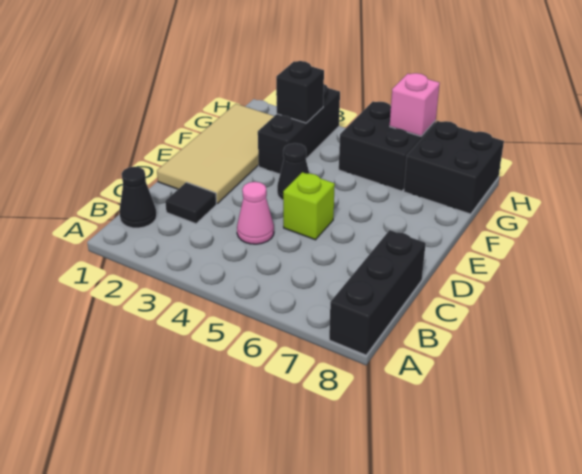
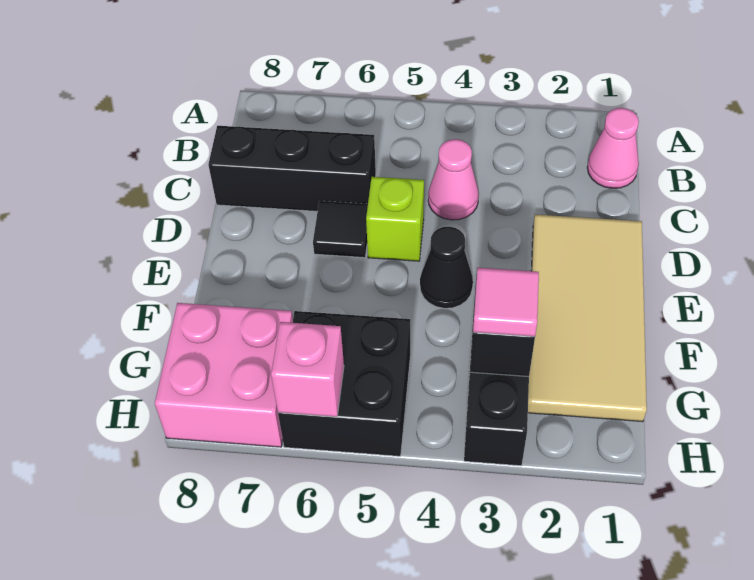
black 1x3 brick [329,230,426,355] -> black 1x3 brick turned to [208,126,376,211]
black 1x1 cone [119,167,157,228] -> pink 1x1 cone [587,108,639,188]
black 1x1 tile [165,182,216,224] -> black 1x1 tile moved to [313,201,368,258]
none -> pink 1x1 tile [473,268,539,337]
black 2x2 brick [404,121,504,214] -> pink 2x2 brick [155,303,293,447]

